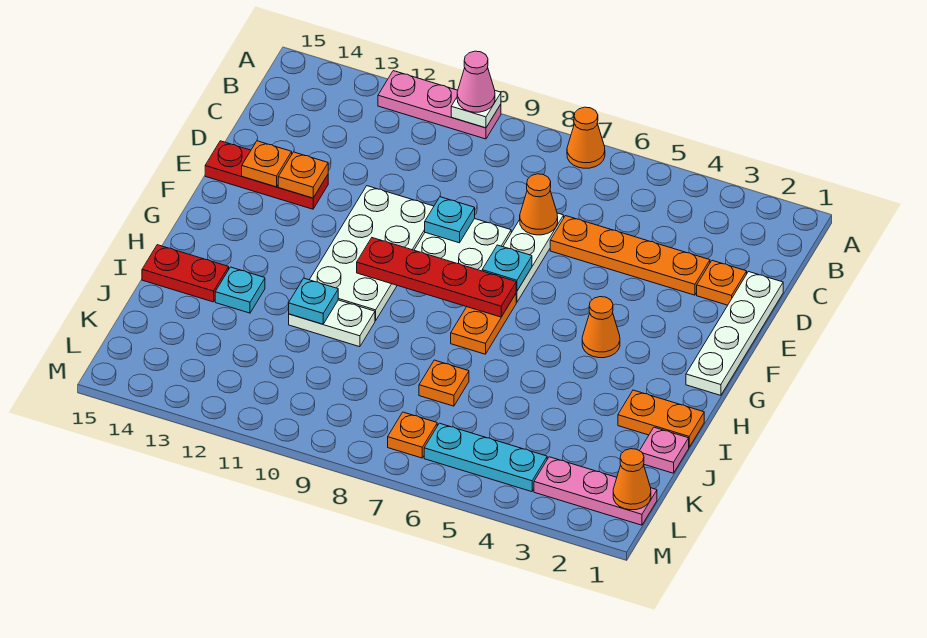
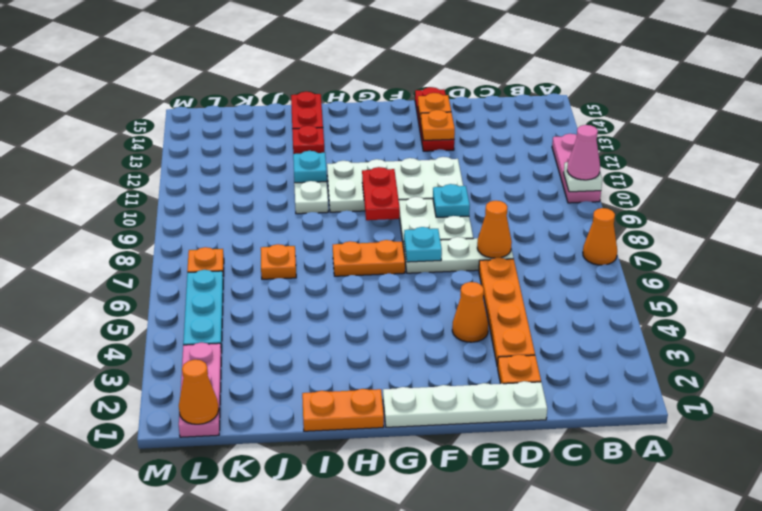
orange 1x1 cone [582,297,620,358] -> orange 1x1 cone moved to [452,282,489,342]
red 1x4 plate [357,238,516,317] -> red 1x2 plate [362,167,400,220]
orange 1x2 plate [618,390,704,447] -> orange 1x2 plate turned to [302,389,384,431]
cyan 1x1 plate [215,267,265,313] -> red 1x1 plate [292,126,324,154]
pink 1x1 plate [640,427,689,473] -> none

